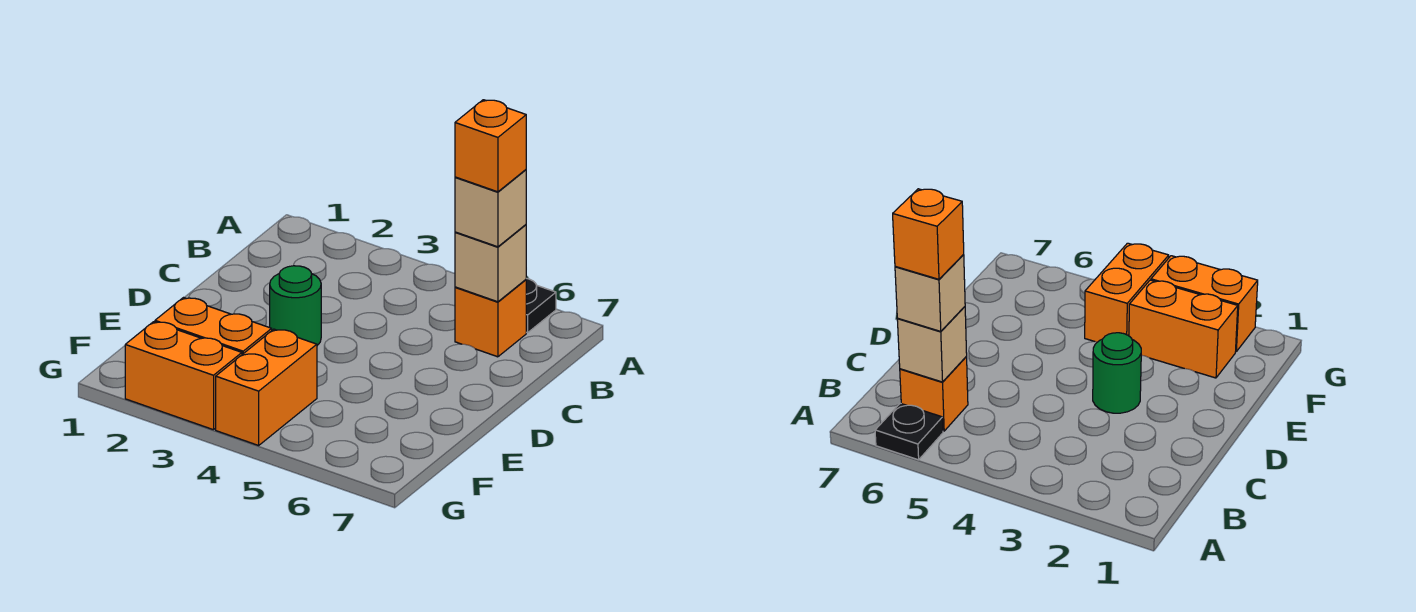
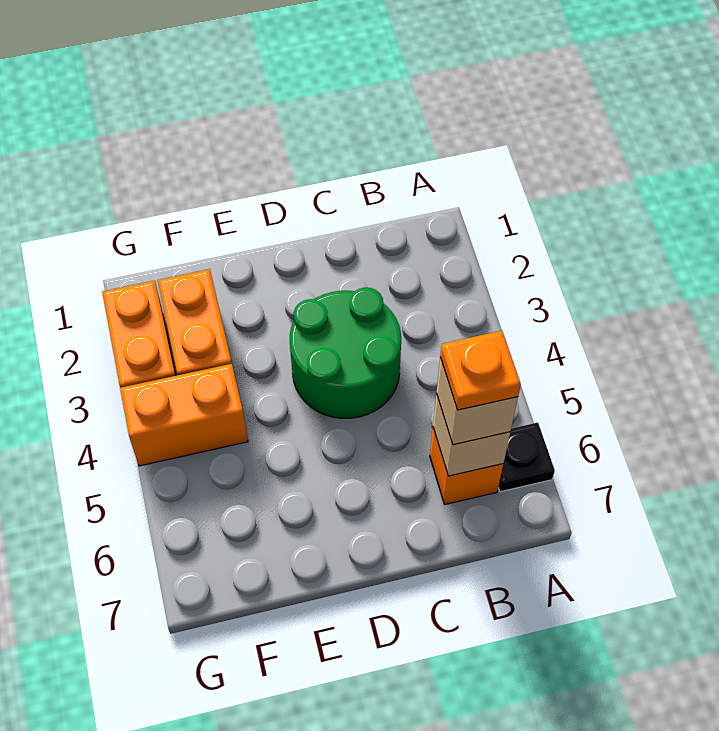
orange 1x1 brick [455,100,526,192] -> orange 1x1 plate [440,331,521,410]
green 1x1 round brick [270,266,321,345] -> green 2x2 round brick [290,288,401,418]

